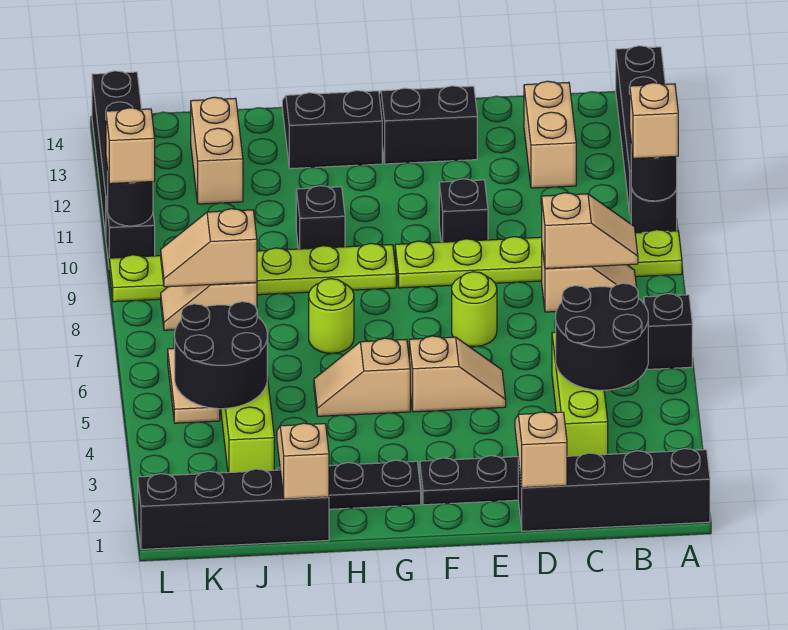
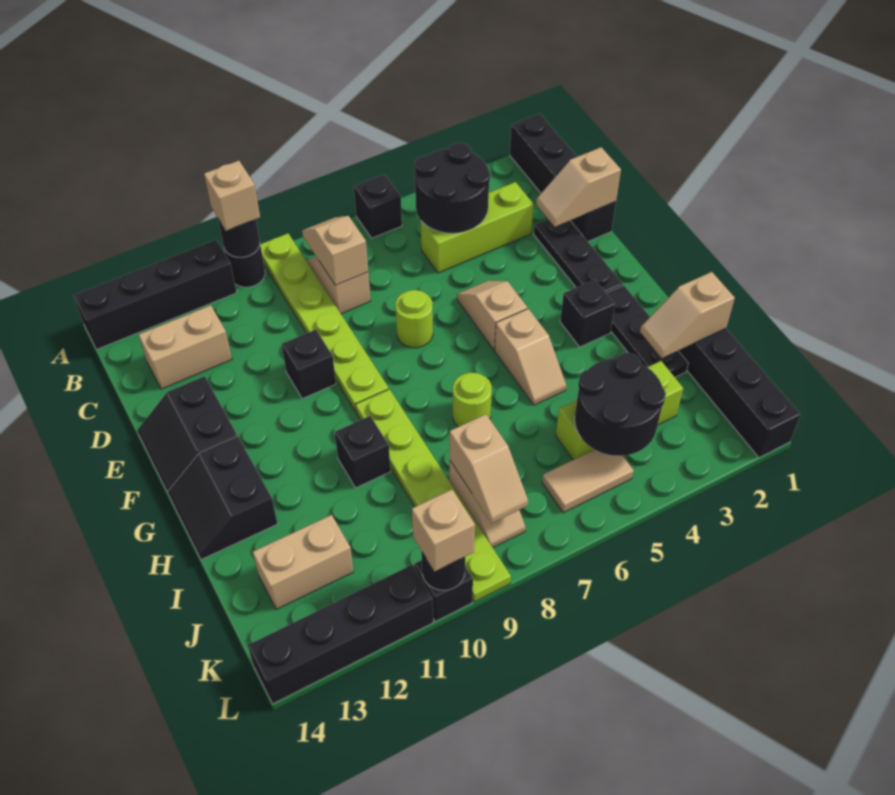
none -> black 1x1 brick [560,280,615,347]

